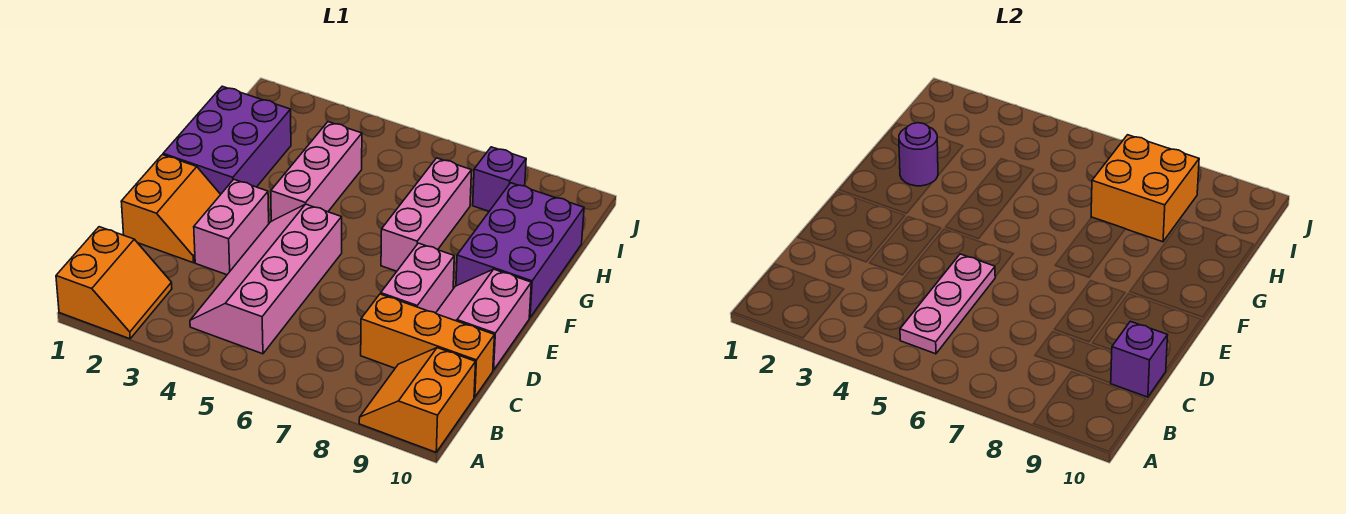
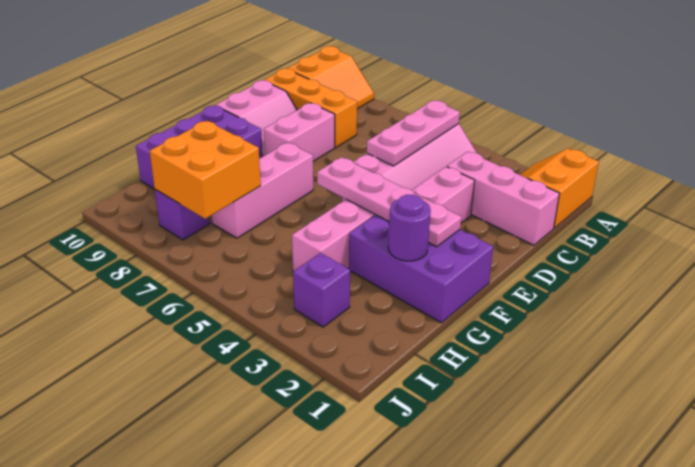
none -> pink 1x3 brick [447,152,559,245]
purple 1x1 brick [1111,321,1168,397] -> purple 1x1 brick moved to [293,253,350,327]
orange 2x2 slope [121,155,221,263] -> none
purple 2x3 brick [163,86,291,194] -> purple 2x3 brick turned to [349,215,493,323]
none -> pink 1x4 plate [317,157,461,247]

